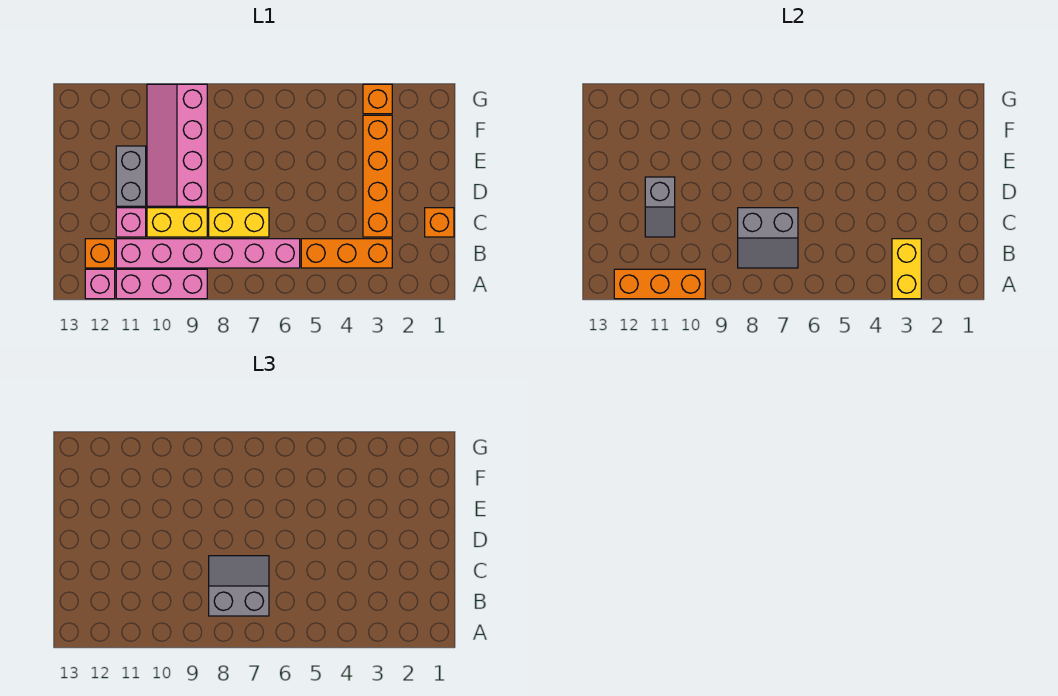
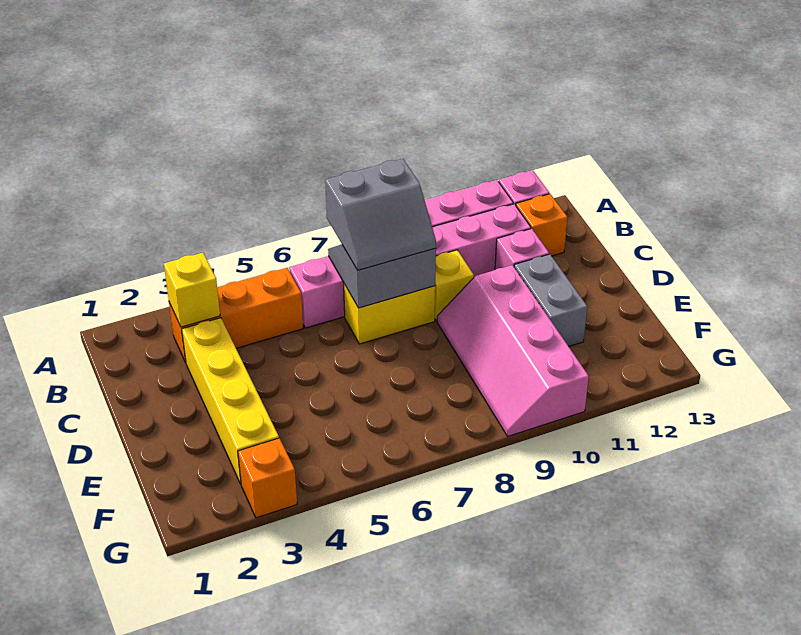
yellow 1x2 brick [892,239,921,299] -> yellow 1x1 brick [164,253,220,327]
orange 1x3 brick [614,269,705,299] -> none
orange 1x1 brick [425,208,454,237] -> none
orange 1x4 brick [363,115,392,237] -> yellow 1x4 brick [182,318,279,484]
yellow 1x2 brick [147,208,207,237] -> yellow 1x1 brick [435,250,474,321]
grey 1x2 slope [645,177,675,237] -> none
pink 2x4 slope [147,84,207,206] -> pink 2x4 slope turned to [437,265,589,436]

